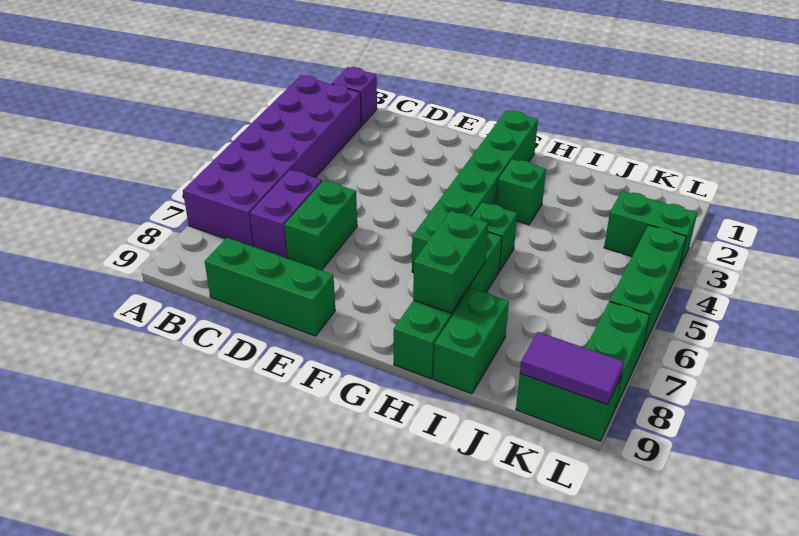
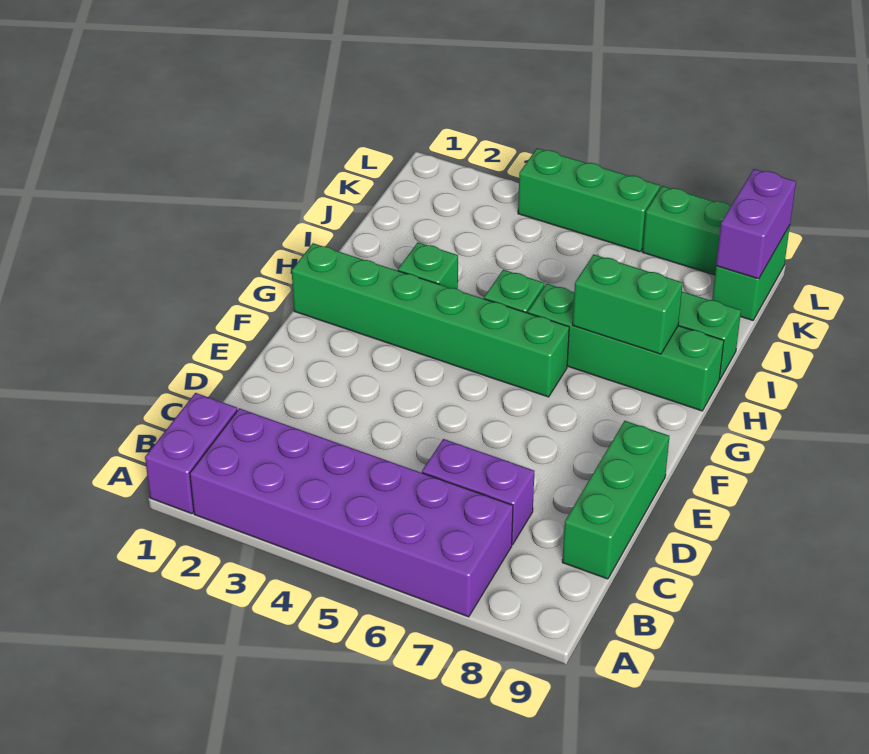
purple 1x1 brick [332,67,377,126] -> purple 1x2 brick [145,393,237,514]
green 1x2 brick [284,180,357,270] -> none
green 1x2 brick [604,191,697,269] -> none
purple 1x2 tile [520,332,624,404] -> purple 1x2 brick [716,169,796,279]

